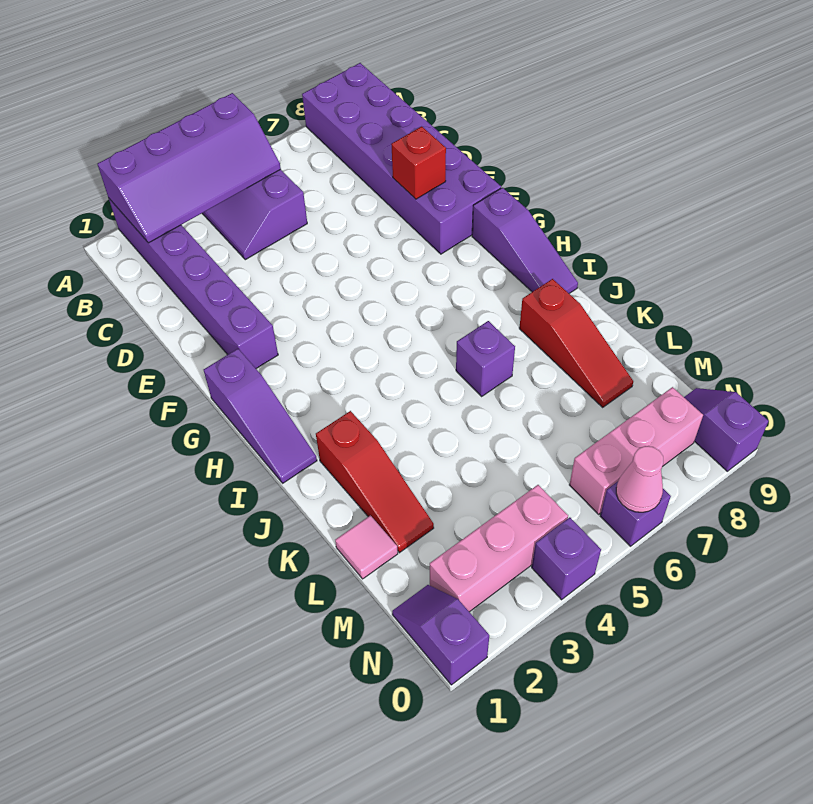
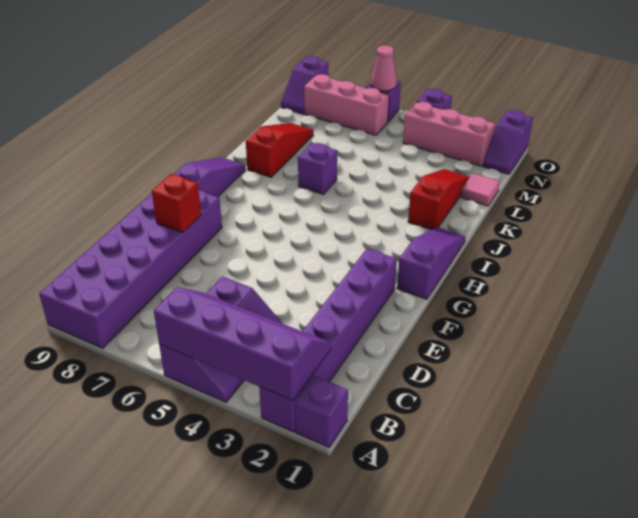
none -> purple 1x1 brick [295,376,348,447]

